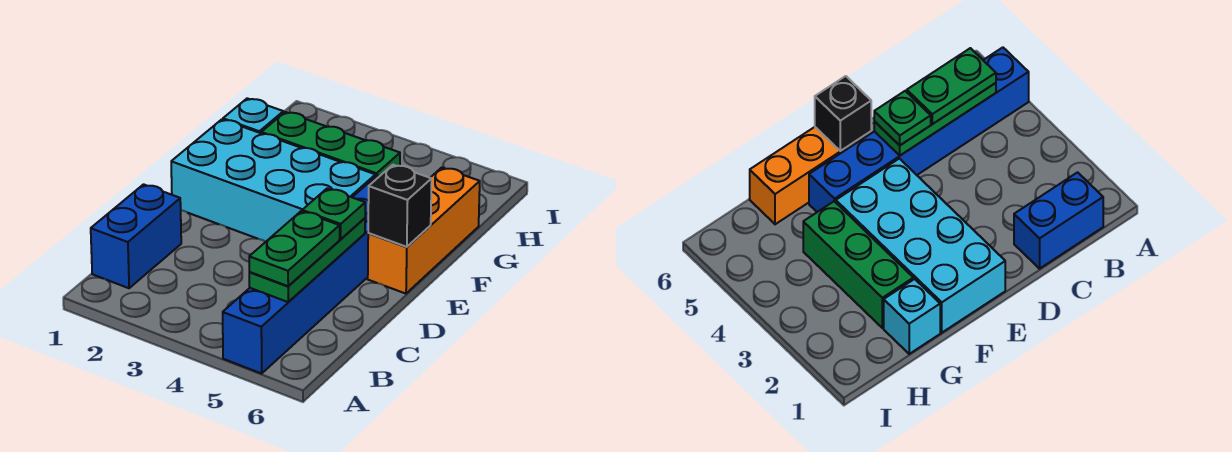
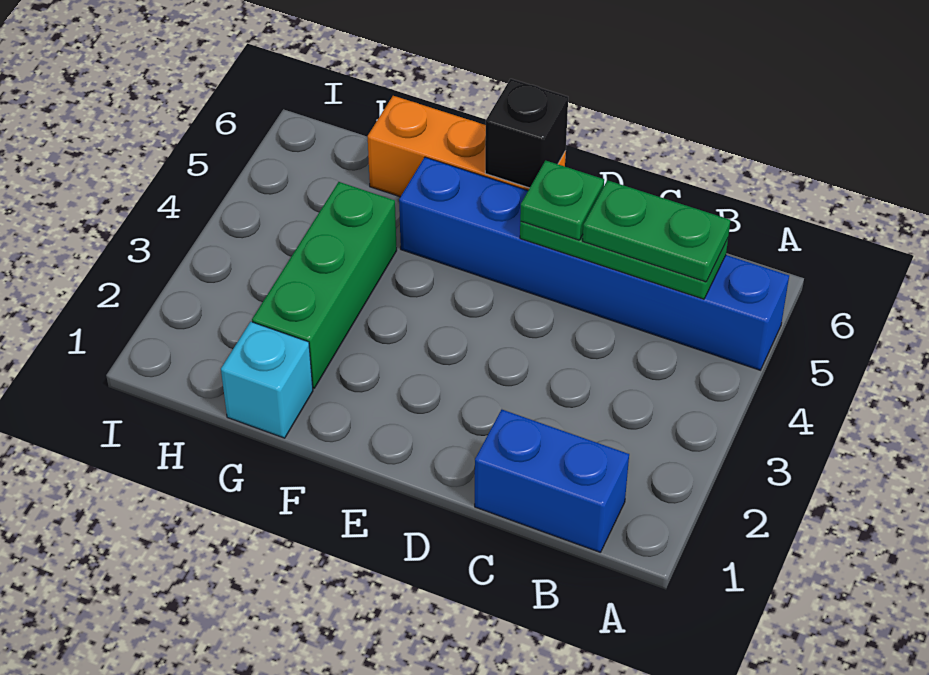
cyan 2x4 brick [171,119,375,242] -> none

